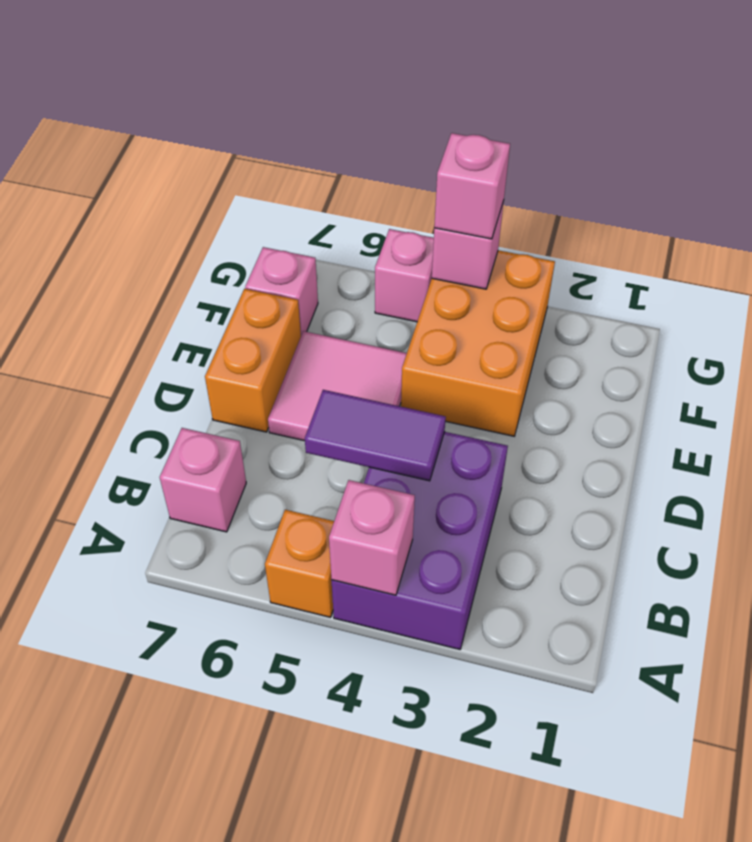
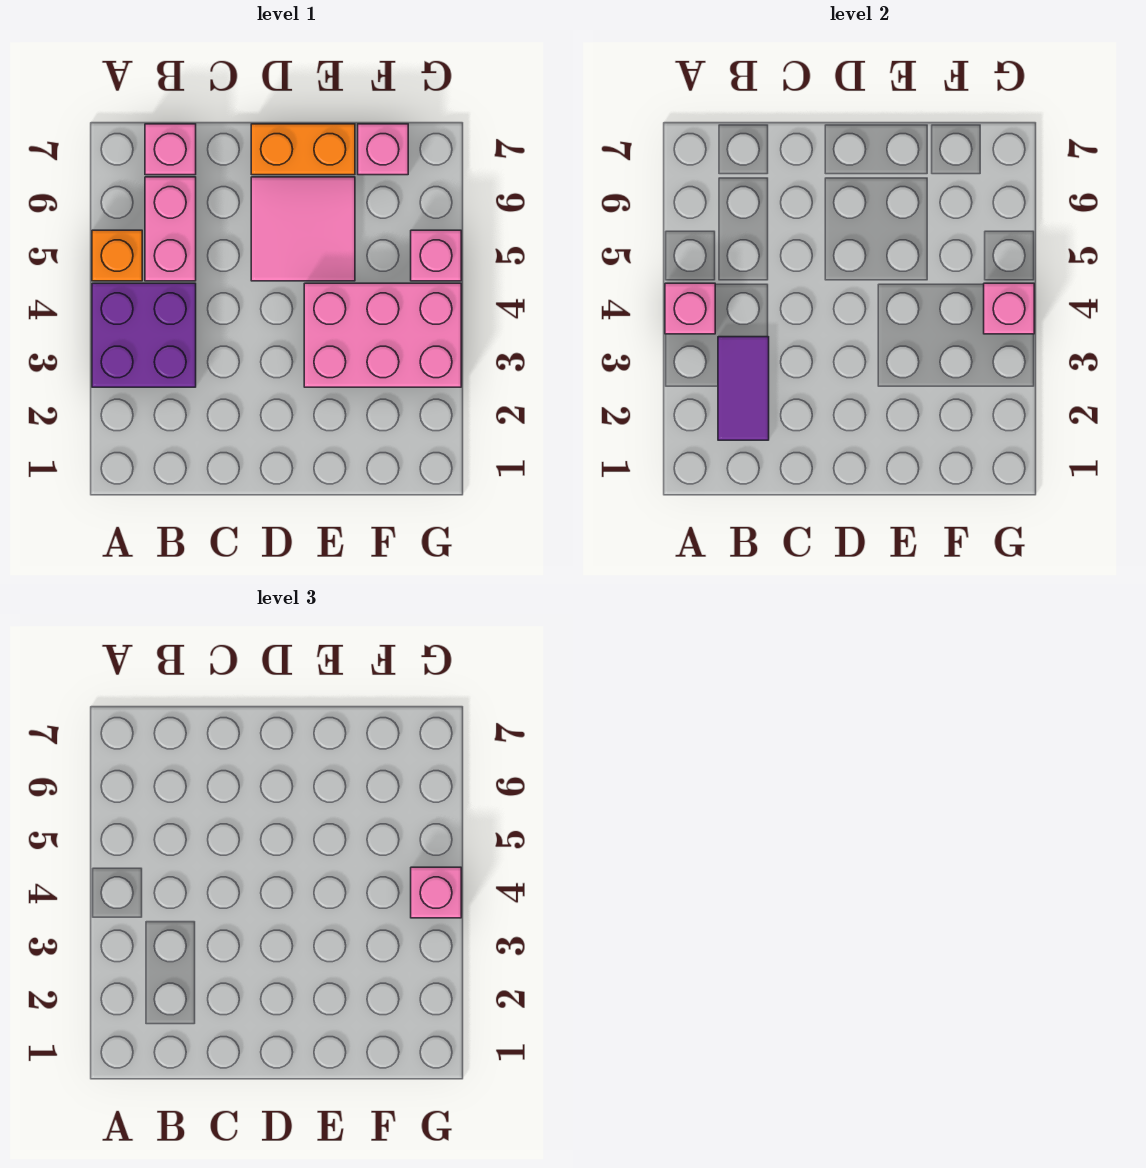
purple 2x3 brick [331,432,508,649] -> purple 2x2 brick [92,283,196,387]
none -> pink 1x2 brick [145,177,196,281]
purple 1x2 tile [305,390,446,481] -> purple 1x2 tile moved to [718,337,769,440]
orange 2x3 brick [401,250,555,436] -> pink 2x3 brick [304,283,461,387]

